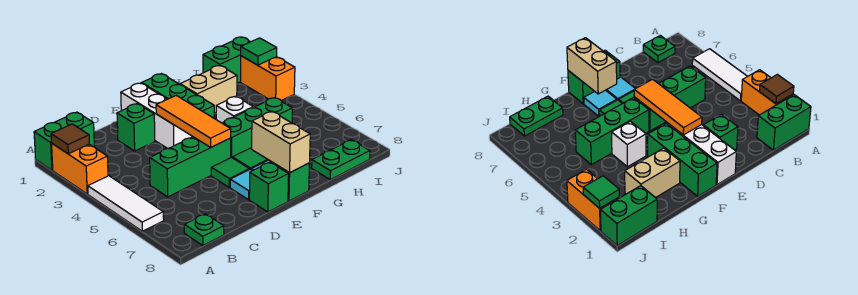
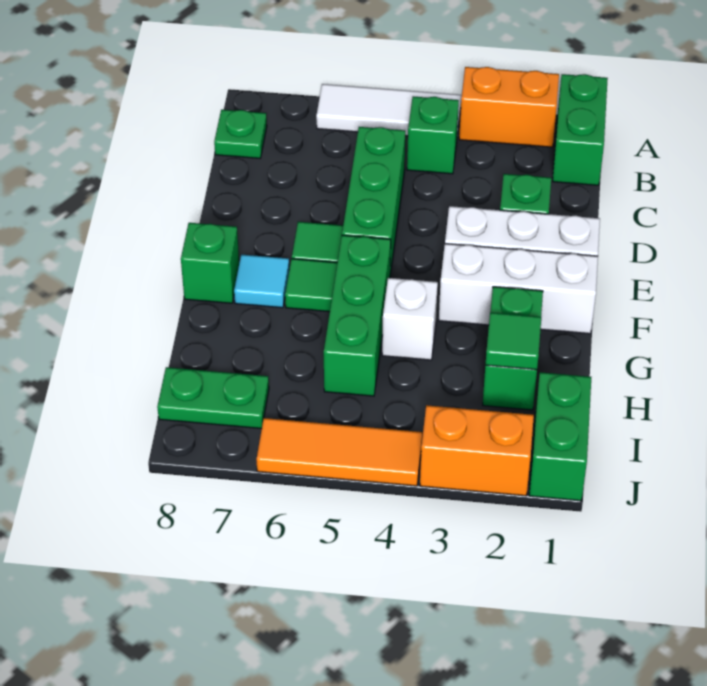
brown 1x1 tile [51,124,89,154] -> none
orange 1x3 tile [156,96,231,147] -> orange 1x3 tile moved to [256,418,422,486]
cyan 1x1 tile [230,169,252,200] -> none
green 1x1 brick [249,162,289,212] -> green 1x1 brick moved to [407,96,459,174]
green 1x3 brick [142,74,214,118] -> white 1x3 brick [439,244,598,334]
tan 1x2 brick [252,112,310,173] -> none
tan 1x2 brick [180,66,237,113] -> green 1x2 brick [483,287,543,410]
green 1x2 plate [312,140,370,180] -> green 1x2 plate turned to [157,367,269,429]
green 1x1 tile [241,38,277,65] -> green 1x1 tile moved to [485,313,541,370]

